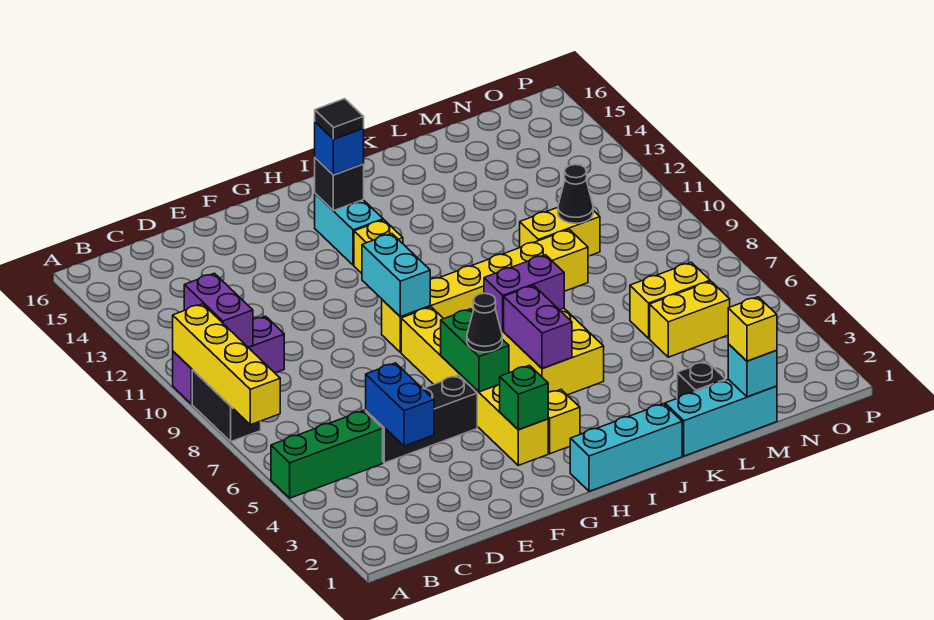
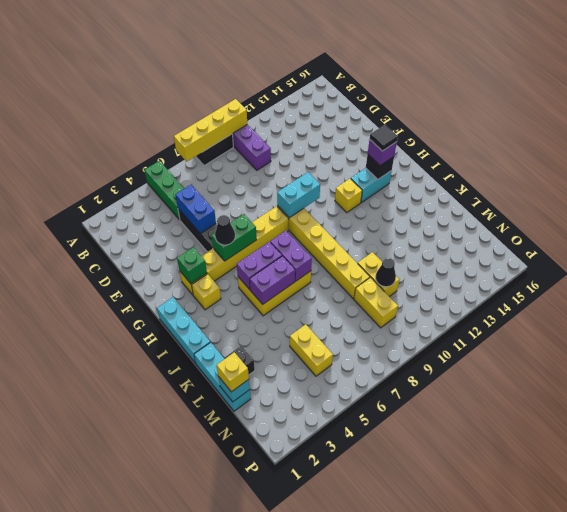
purple 1x2 brick [184,273,253,347] -> purple 1x2 brick moved to [250,256,295,304]
blue 1x2 brick [366,363,434,446] -> blue 1x2 brick turned to [175,185,216,233]
blue 1x1 brick [315,122,364,175] -> purple 1x1 brick [368,139,397,166]
yellow 1x2 brick [630,262,710,338] -> yellow 1x2 brick moved to [354,277,398,328]

